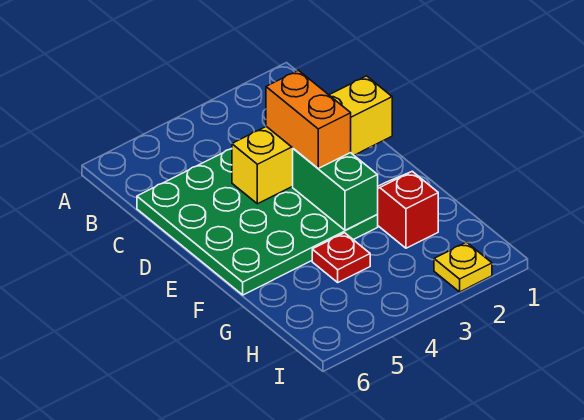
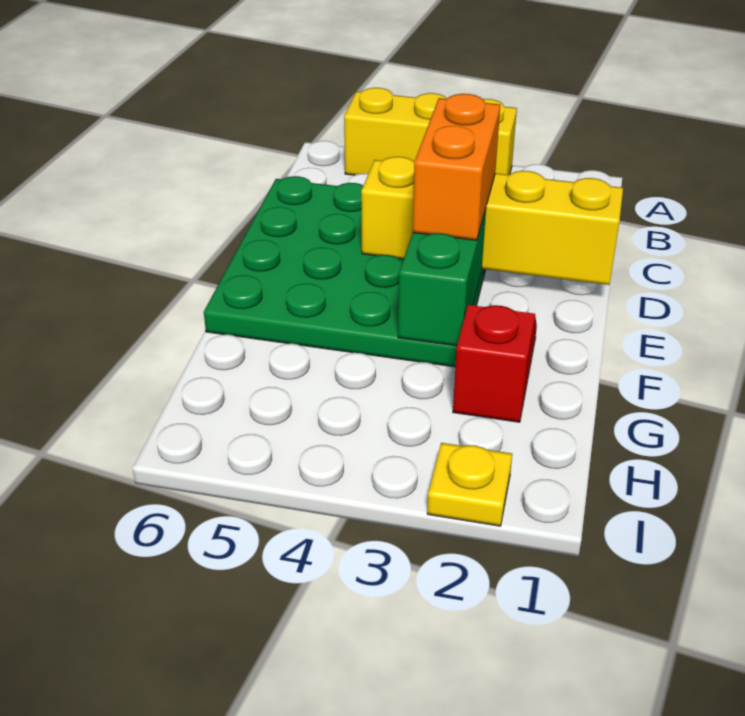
none -> yellow 1x3 brick [344,88,517,175]
red 1x1 plate [312,233,370,282] -> none

